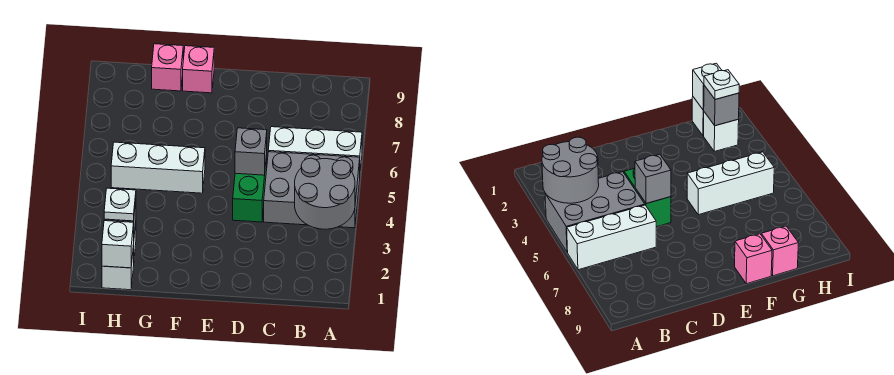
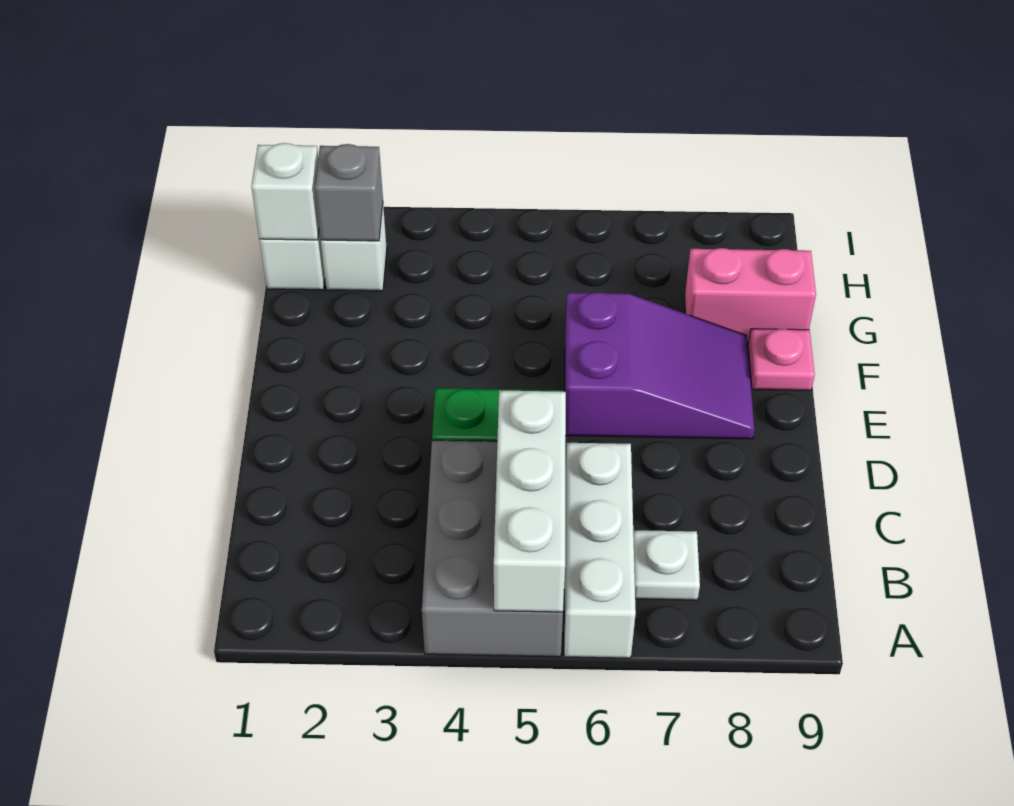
grey 2x2 round brick [295,158,355,229] -> none
grey 1x1 brick [235,128,267,175] -> none
none -> purple 2x3 slope [565,292,754,439]
white 1x3 brick [111,142,205,193] -> white 1x3 brick moved to [494,390,566,612]
pink 1x1 brick [183,46,214,93] -> pink 1x1 plate [748,329,815,390]
pink 1x1 brick [152,44,183,91] -> pink 1x2 brick [685,248,816,342]
white 1x1 plate [104,188,136,221] -> white 1x1 plate moved to [633,530,700,600]

